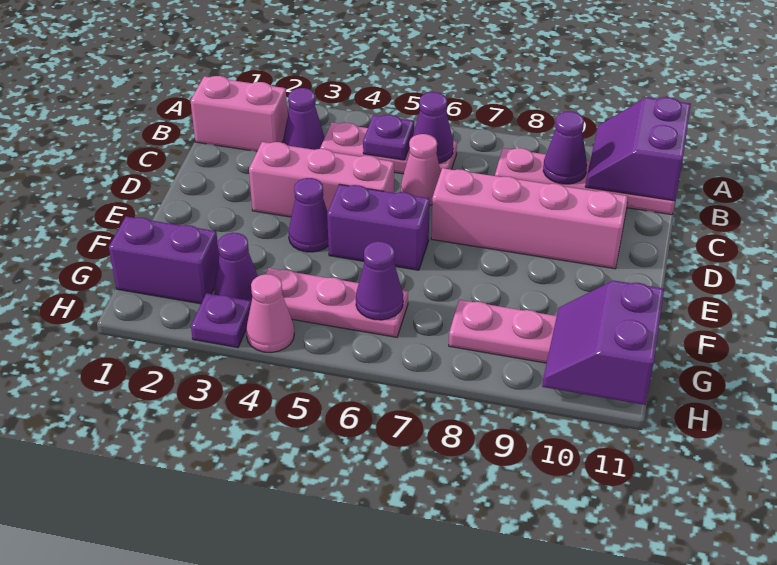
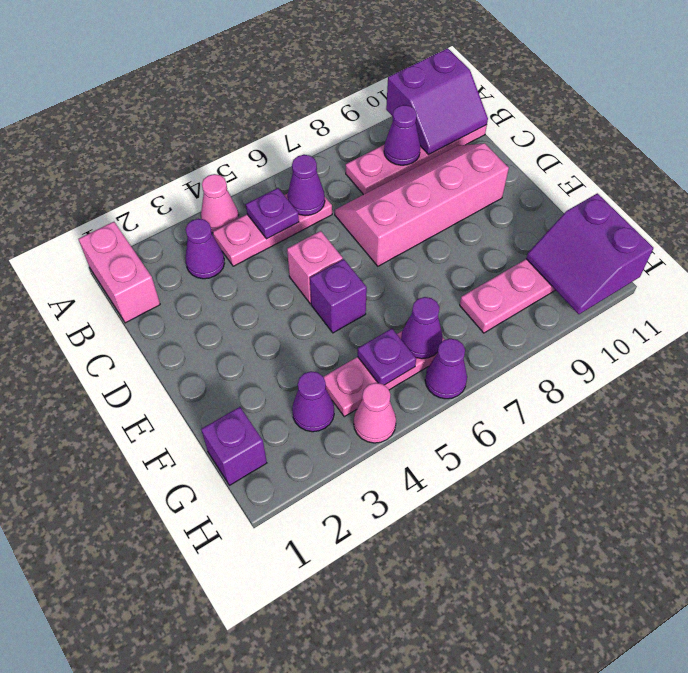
purple 2x2 slope [585,97,691,201] -> purple 2x2 slope turned to [386,48,488,154]
pink 1x2 brick [191,76,288,152] -> pink 1x2 brick turned to [78,222,160,323]
pink 1x1 cone [401,134,441,205] -> pink 1x1 cone moved to [201,174,239,233]
pink 1x3 brick [249,142,394,217] -> pink 1x1 brick [287,231,343,304]
purple 1x1 cone [288,178,328,252] -> purple 1x1 cone moved to [425,339,467,399]
purple 1x2 brick [327,184,430,270] -> purple 1x1 brick [310,259,367,333]
purple 1x2 brick [109,216,219,304] -> purple 1x1 brick [201,407,267,485]
purple 1x1 plate [191,293,251,348] -> purple 1x1 plate moved to [358,329,416,385]

